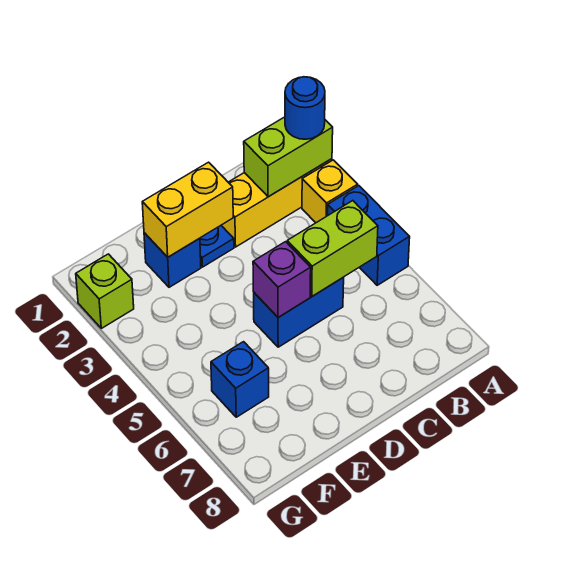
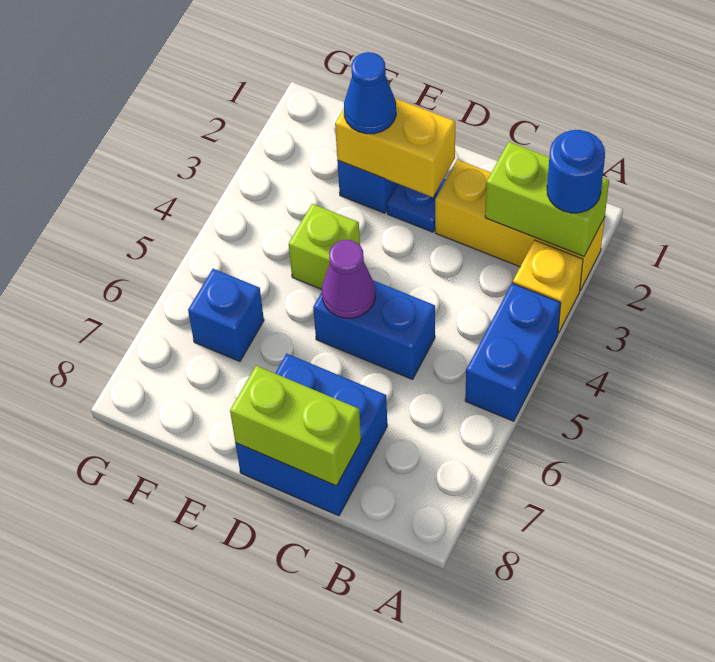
lime 1x2 brick [287,201,378,296] -> lime 1x2 brick moved to [230,366,361,486]
none -> blue 2x2 brick [235,354,387,516]
purple 1x1 brick [253,242,311,318] -> purple 1x1 cone [322,240,375,318]
none -> blue 1x1 cone [344,52,396,134]
lime 1x1 brick [76,254,134,328] -> lime 1x1 brick moved to [289,204,360,289]

